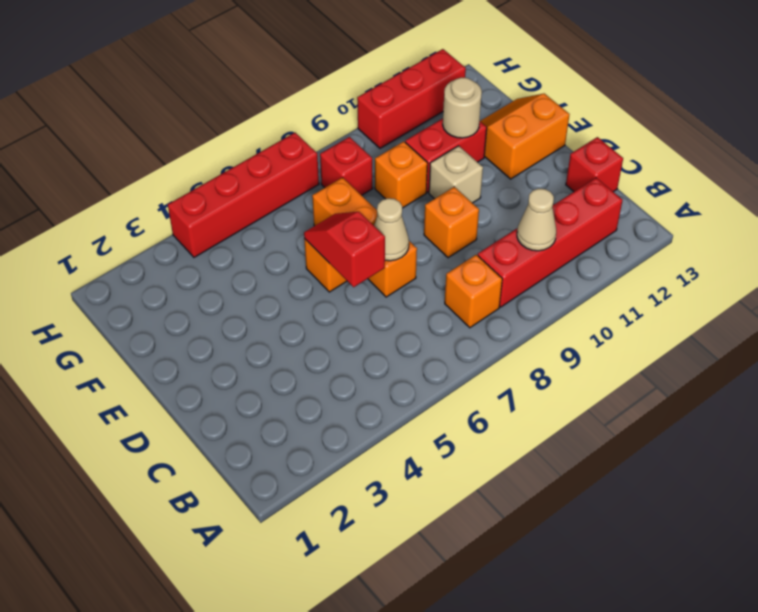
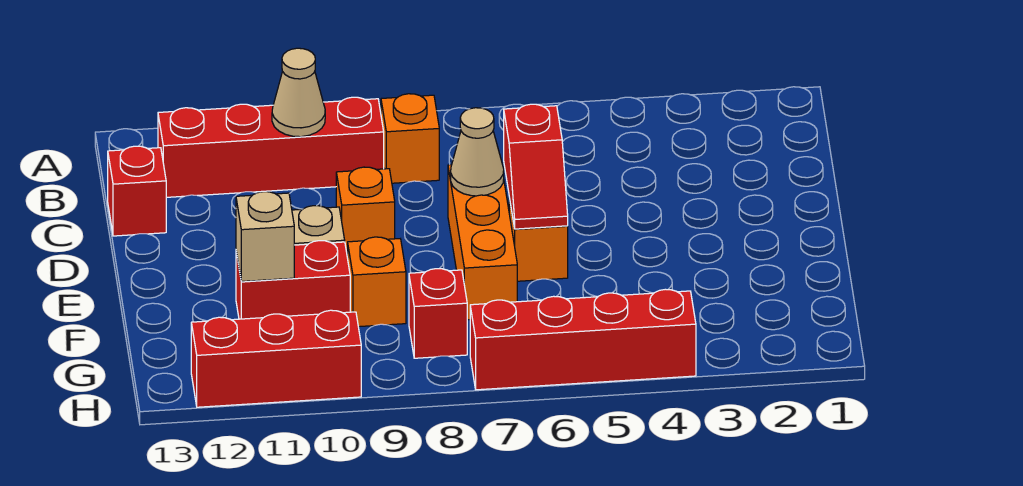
orange 2x2 slope [480,93,570,179] -> none
tan 1x1 round brick [443,77,482,138] -> tan 1x1 brick [236,192,294,282]

